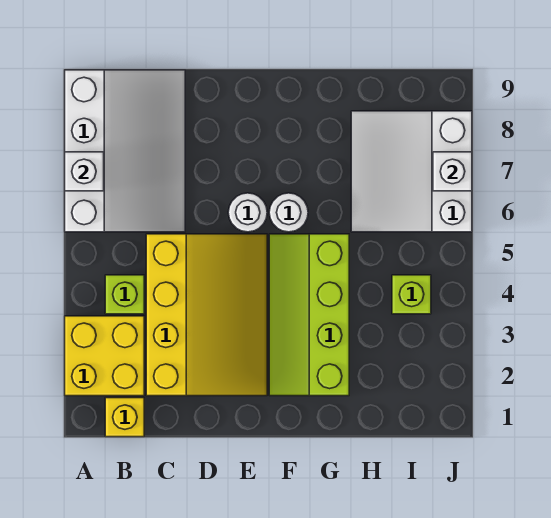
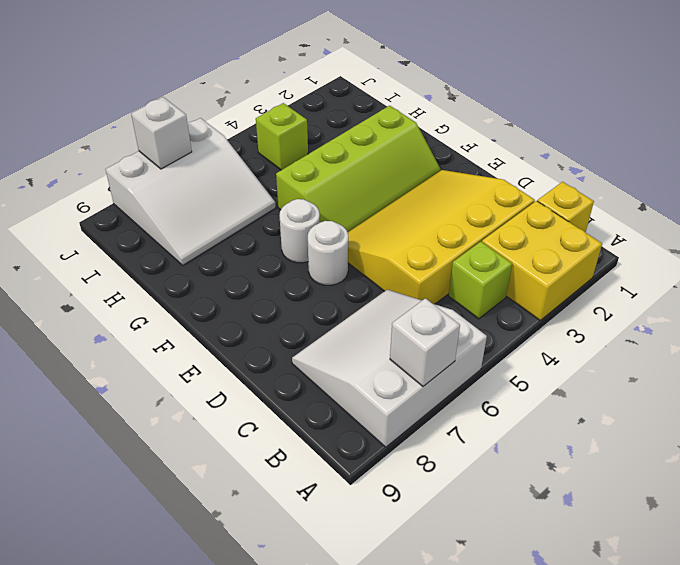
white 3x4 slope [65,70,185,232] -> white 3x3 slope [292,290,487,447]

